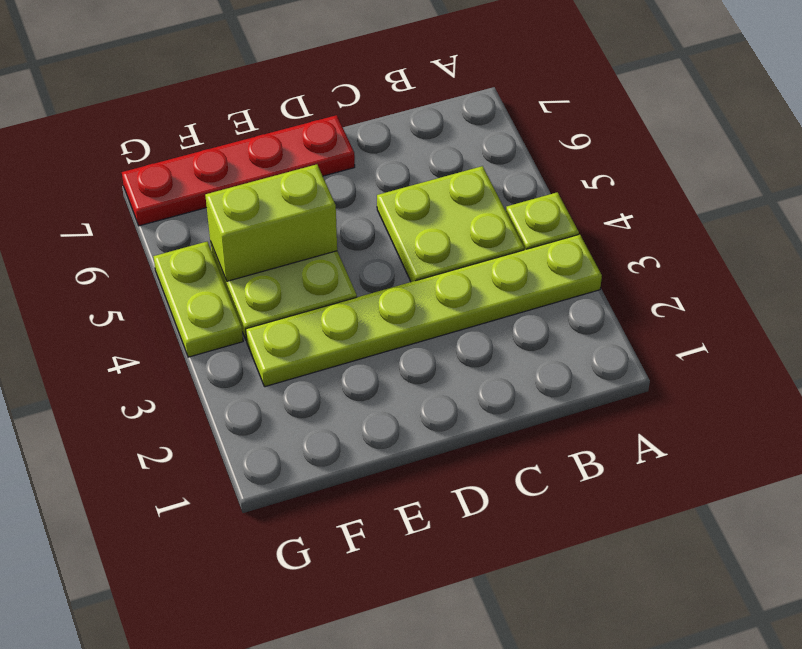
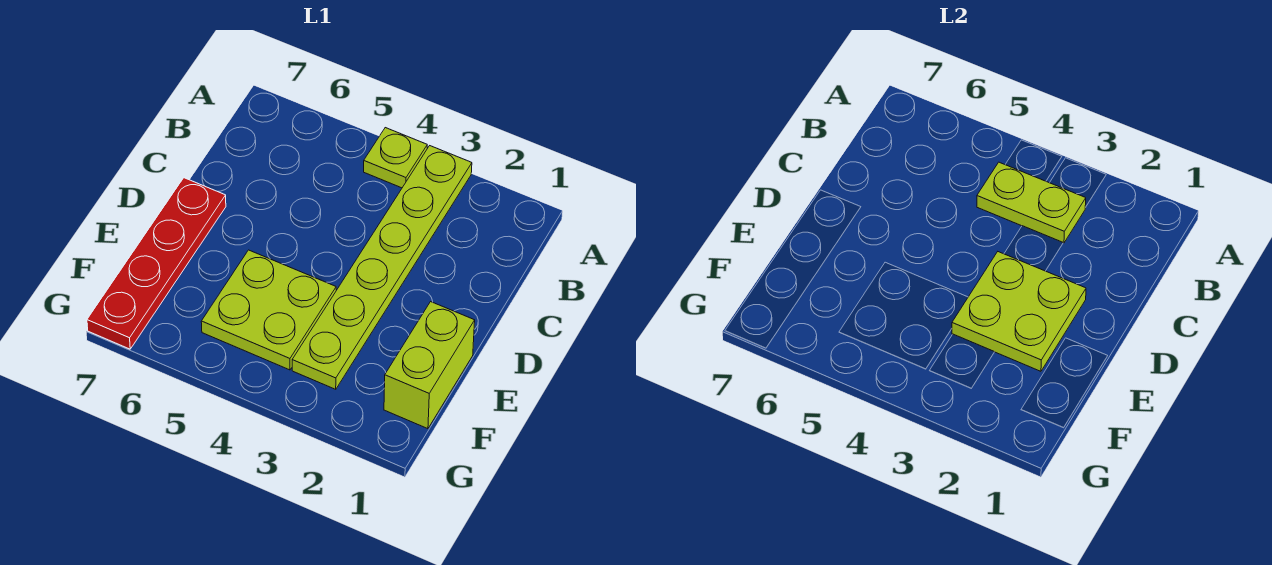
lime 2x2 plate [377,166,524,282] -> lime 2x2 plate moved to [952,252,1086,371]
lime 1x2 brick [205,164,337,281] -> lime 1x2 brick moved to [384,302,475,429]
lime 1x2 plate [153,242,243,357] -> lime 1x2 plate moved to [977,162,1086,243]

